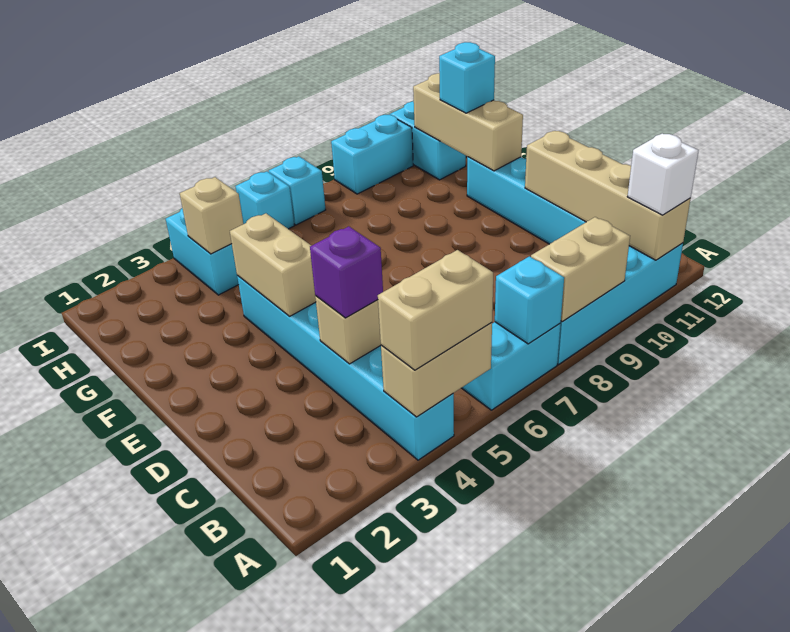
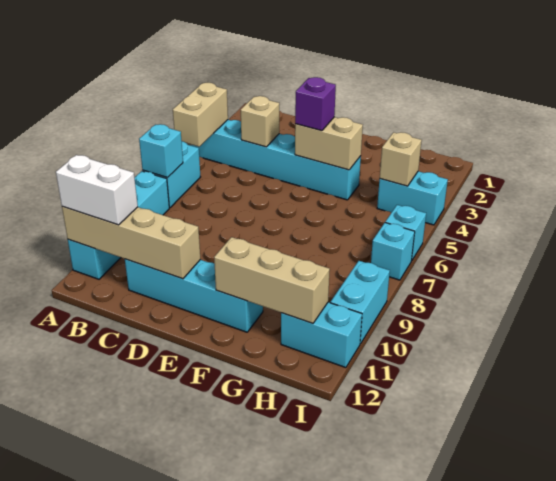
tan 1x2 brick [378,250,493,370] -> none
tan 1x2 brick [531,217,630,322] -> none
white 1x1 brick [627,133,699,215] -> white 1x2 brick [56,155,138,225]
purple 1x1 brick [310,226,383,318] -> purple 1x1 brick moved to [295,77,336,131]
cyan 1x1 brick [439,42,495,113] -> none

